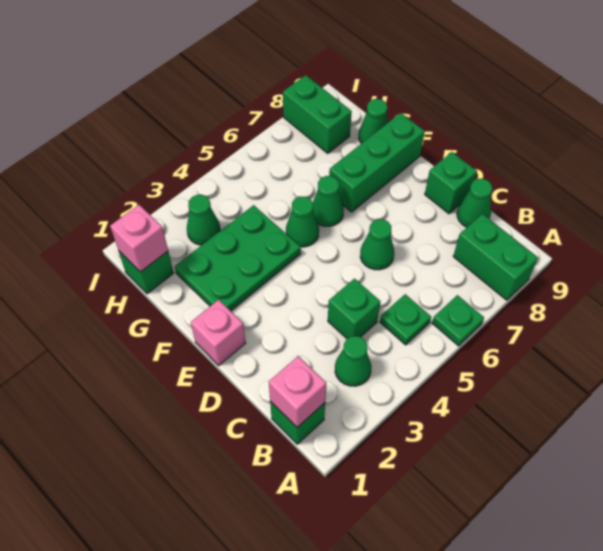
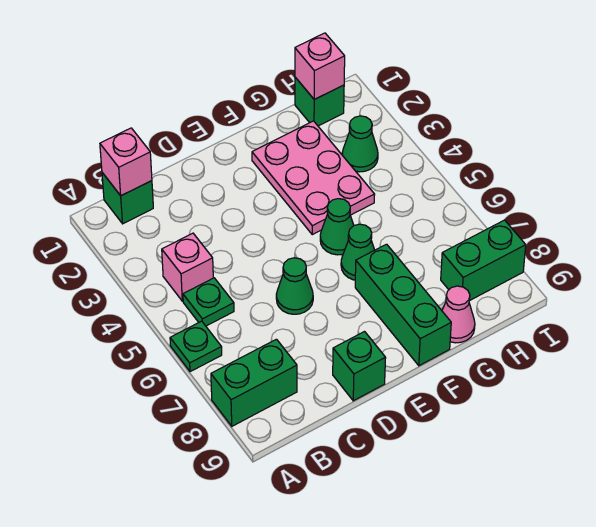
green 1x1 cone [335,336,371,386] -> none
green 1x1 brick [328,279,380,339] -> none
green 1x1 cone [457,179,492,227] -> none
pink 1x1 brick [191,300,246,365] -> pink 1x1 brick moved to [162,233,213,301]
green 2x3 plate [175,205,301,311] -> pink 2x3 plate [252,121,375,235]
green 1x1 cone [359,99,388,144] -> pink 1x1 cone [442,286,475,343]

